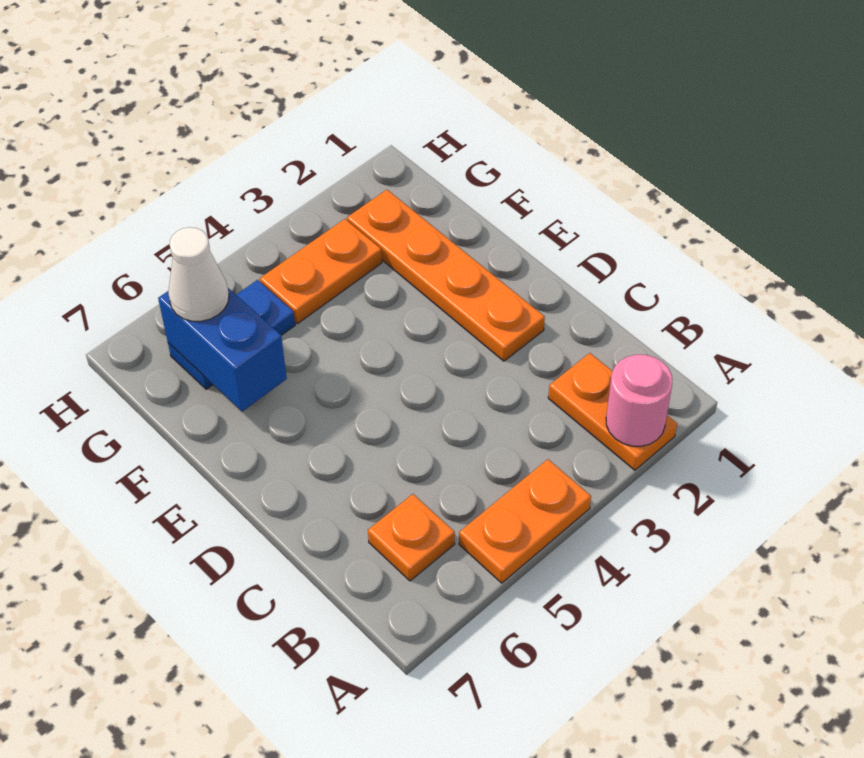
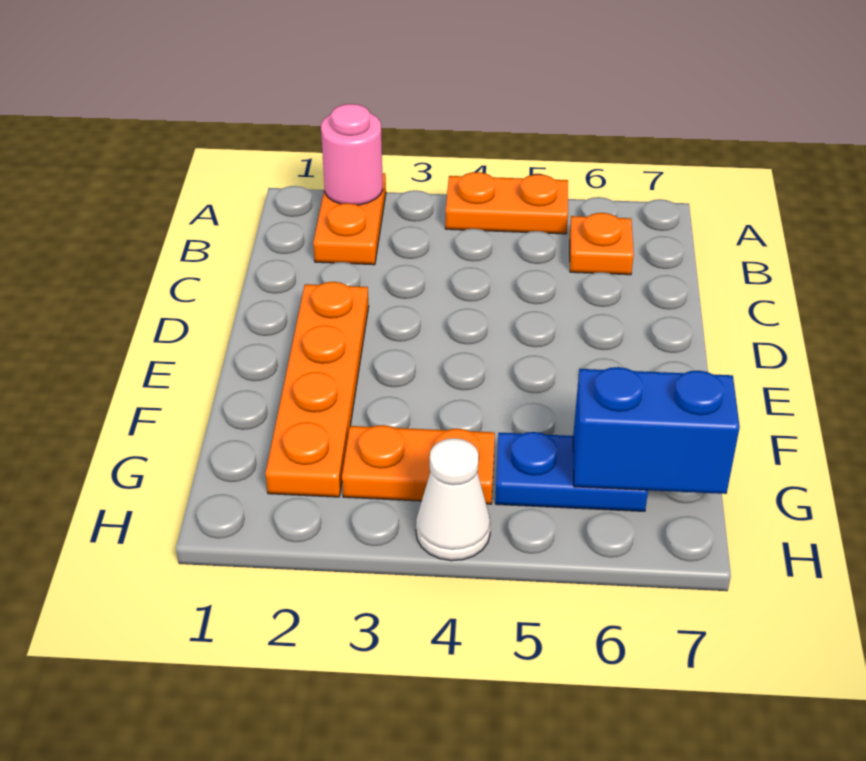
blue 1x2 brick [158,288,287,412] -> blue 1x2 brick turned to [573,367,740,494]
white 1x1 cone [168,227,229,321] -> white 1x1 cone moved to [416,438,491,561]

